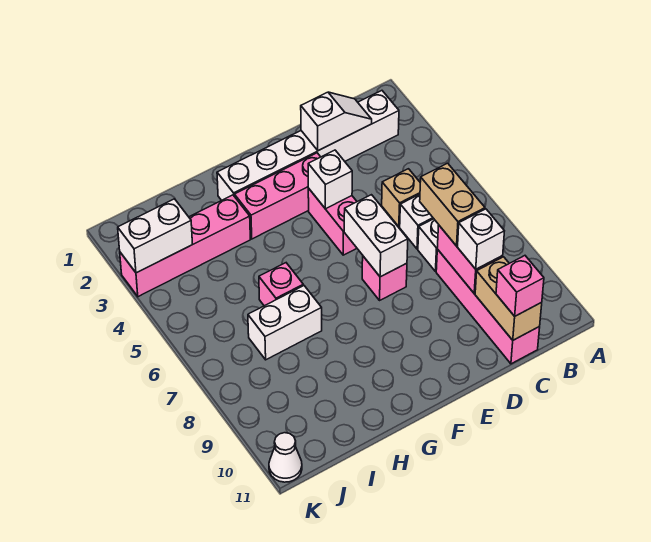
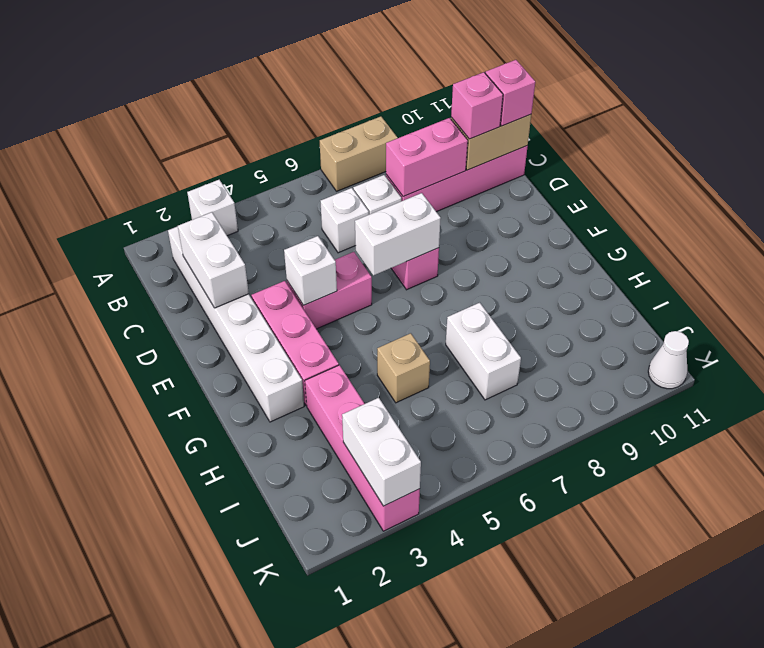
white 1x2 slope [301,92,372,151] -> white 1x2 brick [178,212,249,308]
tan 1x1 brick [382,169,420,227] -> tan 1x1 brick moved to [377,333,430,403]
tan 1x2 brick [420,163,485,246] -> tan 1x2 brick moved to [320,116,397,191]
white 1x1 brick [458,209,504,269] -> white 1x1 brick moved to [187,180,238,236]
pink 1x1 brick [259,263,303,306] -> pink 1x1 brick moved to [451,72,503,139]

